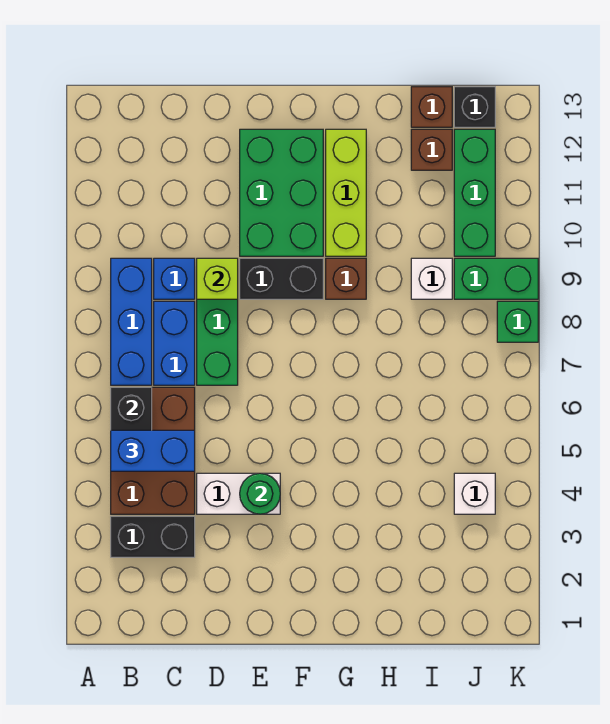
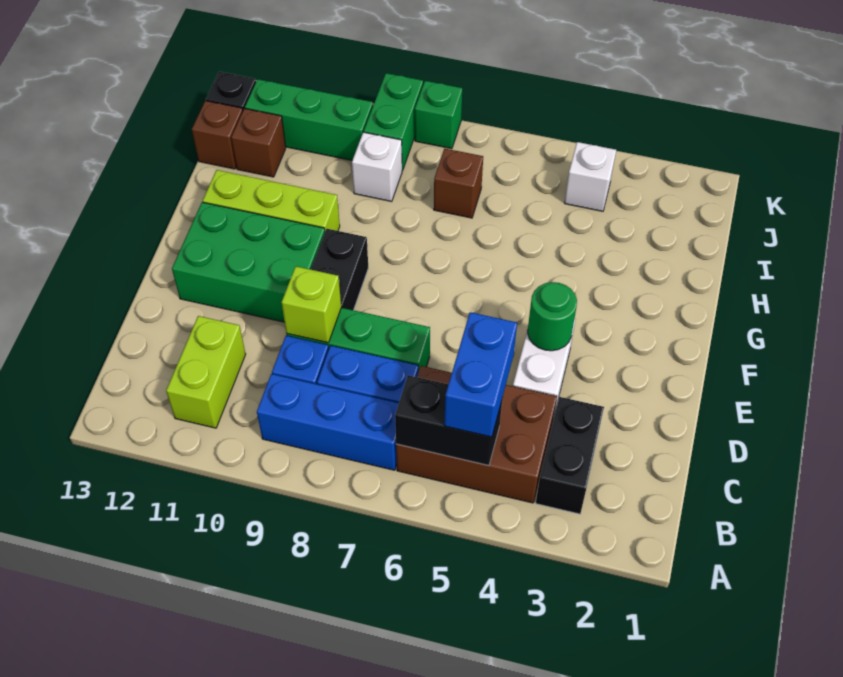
none -> lime 1x2 brick [166,316,246,428]
brown 1x1 brick [326,258,366,299] -> brown 1x1 brick moved to [434,149,483,218]

